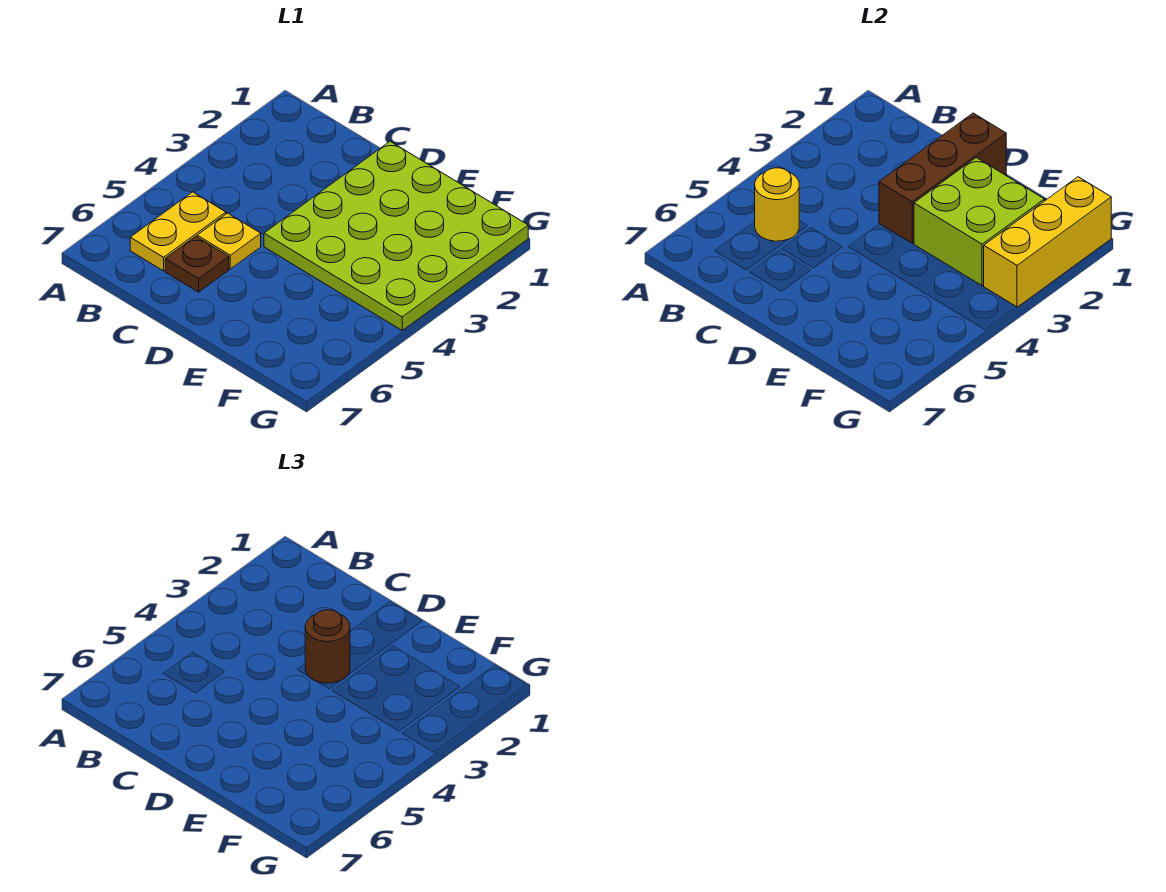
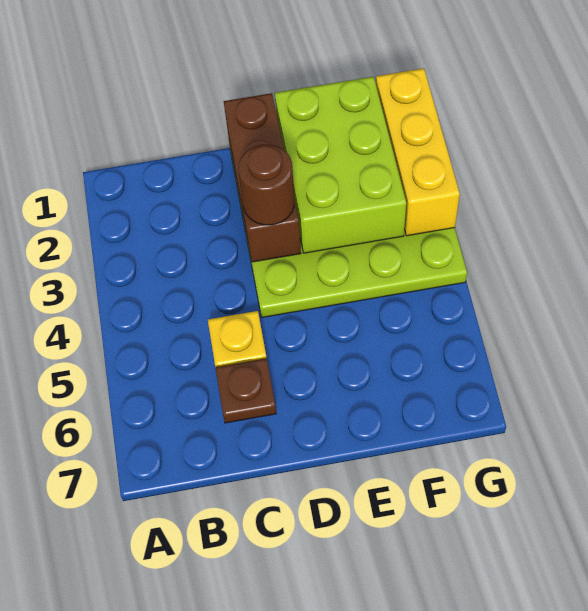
yellow 1x2 plate [130,192,226,271] -> none
yellow 1x1 round brick [755,168,799,241] -> none
lime 2x2 brick [914,158,1044,286] -> lime 2x3 brick [275,77,406,253]

